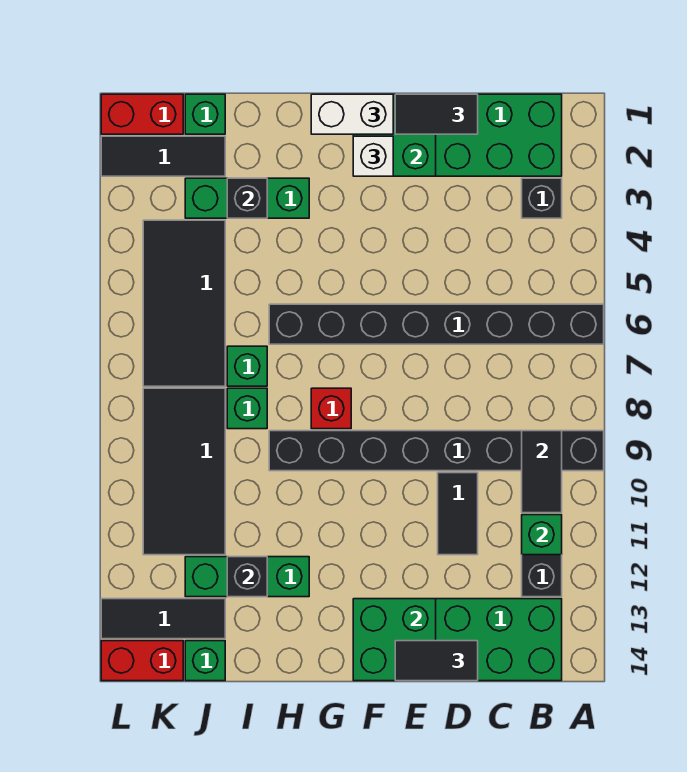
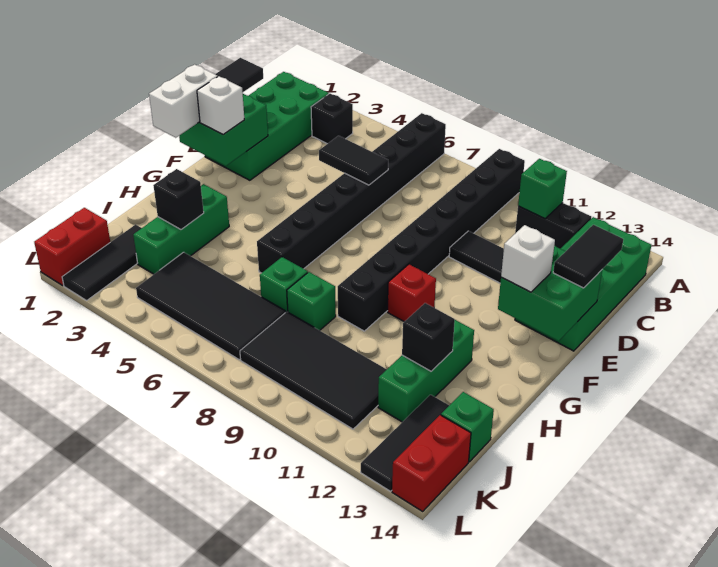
black 1x2 tile [522,431,562,513] -> black 1x2 tile moved to [319,136,388,185]
none -> white 1x1 brick [501,225,555,292]
red 1x1 brick [311,388,351,429] -> red 1x1 brick moved to [388,264,436,322]
green 1x1 brick [185,94,225,134] -> none

